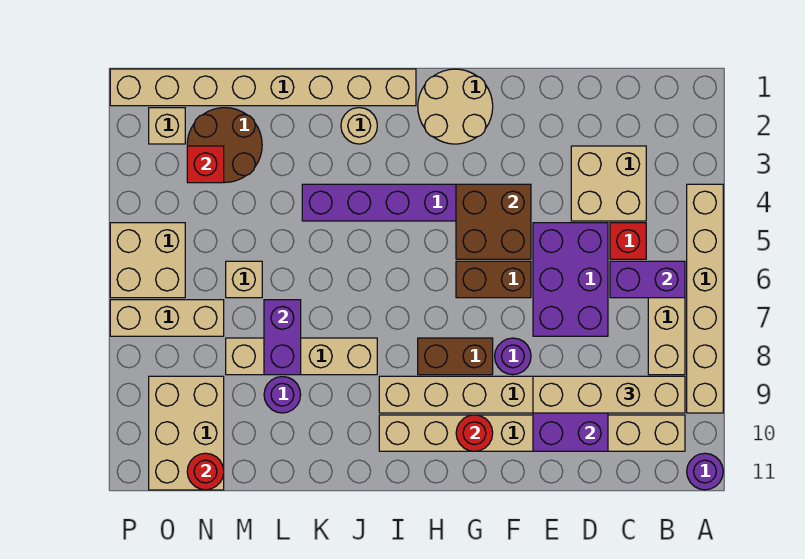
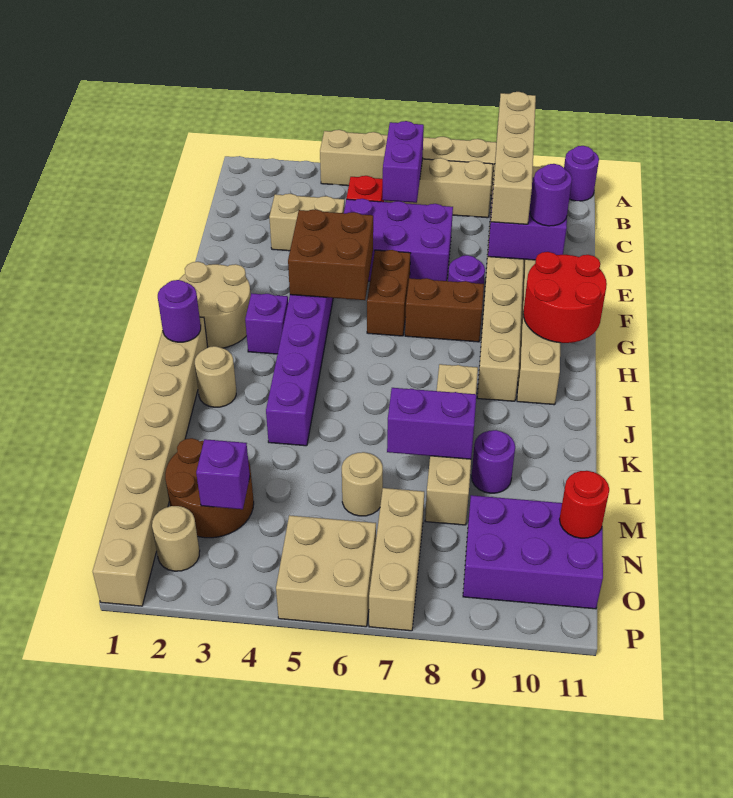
tan 2x2 brick [571,146,646,221] -> tan 1x2 brick [269,194,345,251]
none -> purple 1x1 round brick [530,164,572,226]
brown 1x2 brick [418,338,493,375] -> brown 1x2 brick turned to [405,278,484,342]
red 1x1 round brick [456,415,493,451] -> red 2x2 round brick [523,252,607,343]
none -> purple 1x1 brick [245,293,288,354]
none -> purple 1x1 round brick [158,280,201,342]
tan 1x1 brick [226,261,262,298] -> tan 1x1 round brick [342,452,383,516]
red 1x1 brick [187,146,224,183] -> purple 1x1 brick [196,439,250,509]
tan 2x3 brick [149,376,224,490] -> purple 2x3 brick [463,495,603,609]
tan 1x1 brick [149,108,185,144] -> tan 1x1 round brick [152,506,200,571]

